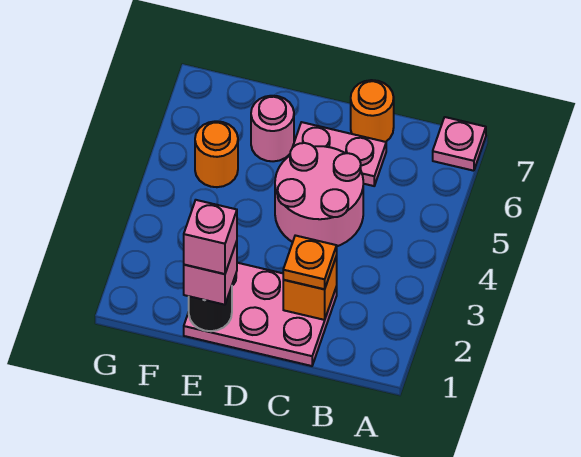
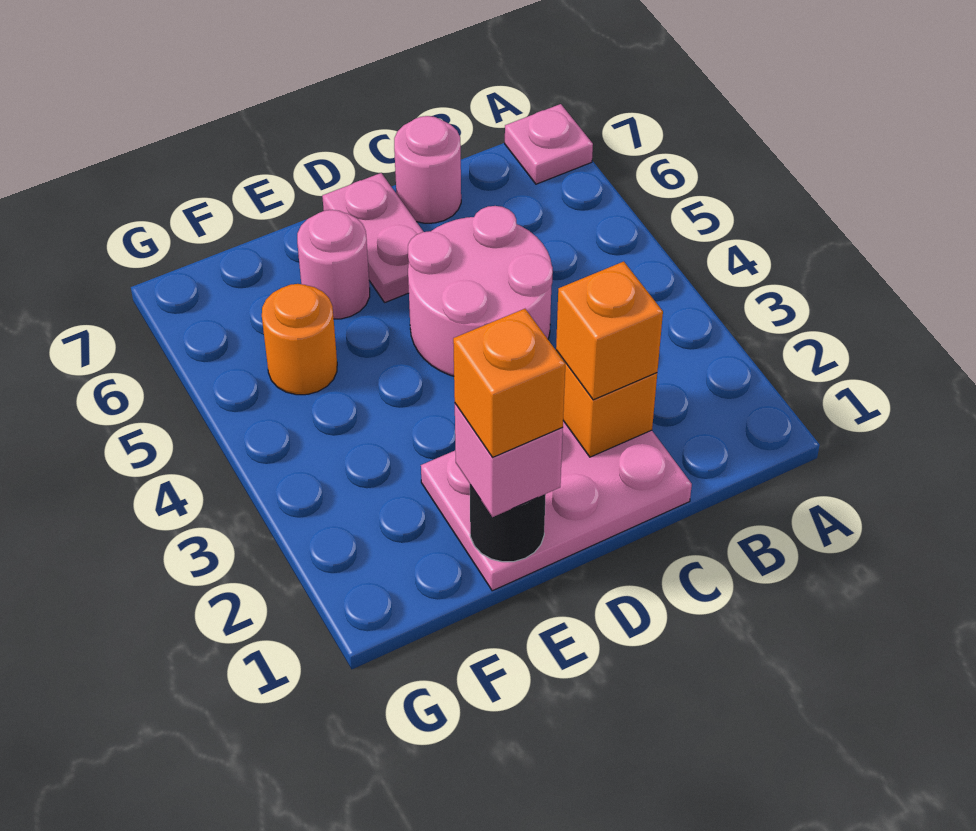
orange 1x1 plate [283,235,337,289] -> orange 1x1 brick [556,262,663,400]
pink 1x2 plate [293,122,386,186] -> pink 1x2 plate turned to [322,173,423,302]
orange 1x1 round brick [351,80,394,142] -> pink 1x1 round brick [394,116,461,223]
pink 1x1 brick [184,200,237,274] -> orange 1x1 brick [453,309,566,457]

